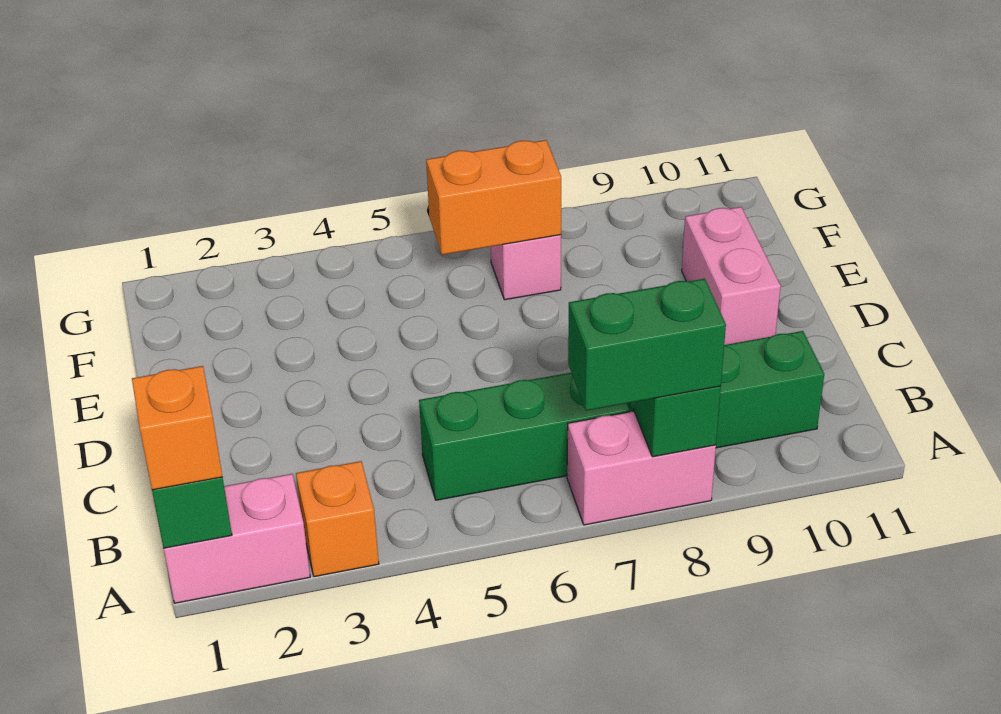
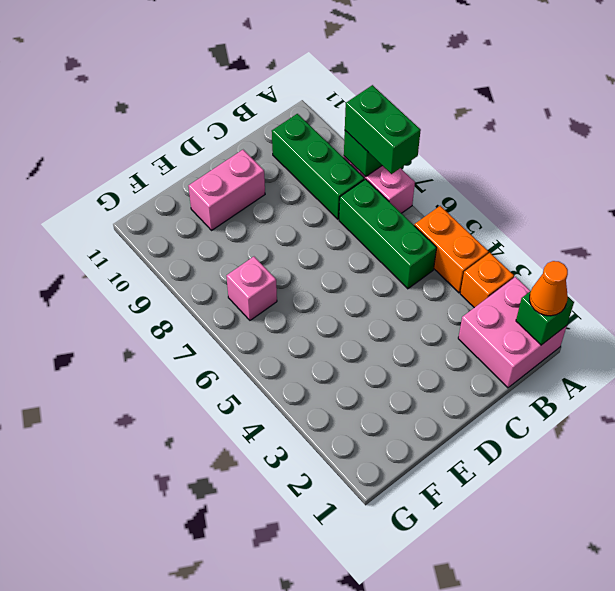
pink 1x2 brick [164,474,310,603] -> pink 2x2 brick [458,277,567,388]
orange 1x1 brick [132,366,222,490] -> orange 1x1 cone [529,261,568,316]
orange 1x2 brick [426,140,561,255] -> orange 1x2 brick moved to [414,206,488,293]

